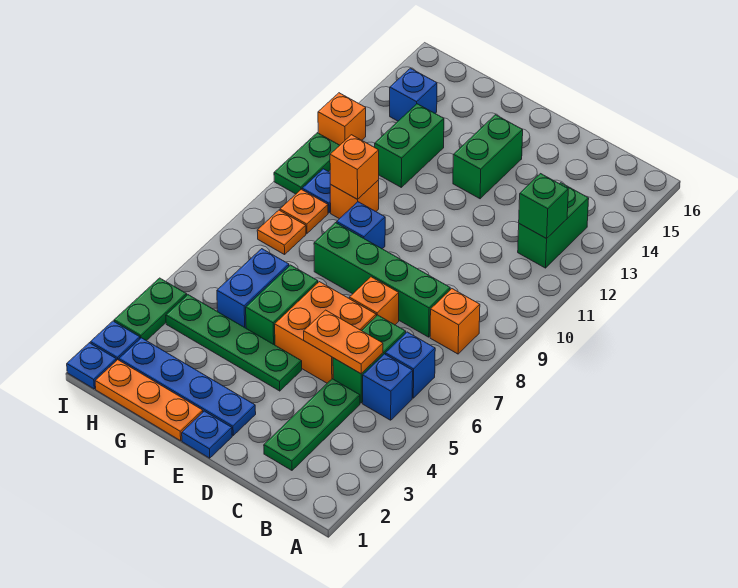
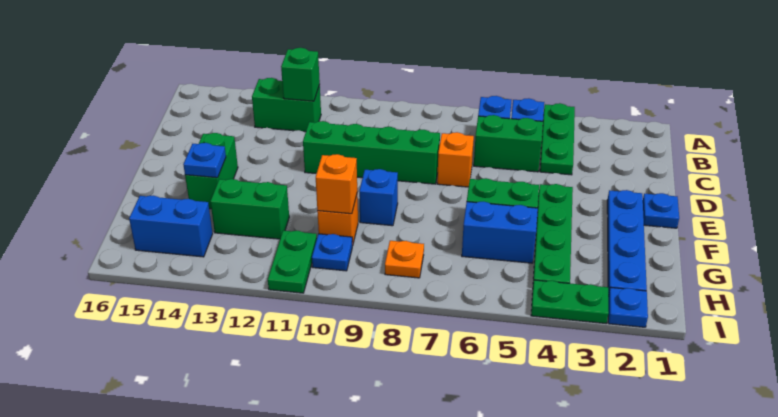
orange 1x1 brick [430,289,480,354] -> none
green 1x3 plate [264,379,360,470] -> green 1x3 plate turned to [540,103,575,175]
orange 1x2 plate [304,310,383,374] -> none
green 1x4 brick [314,223,450,337] -> green 1x4 brick turned to [303,121,440,184]
orange 2x2 brick [275,282,376,383] -> none
green 1x2 brick [453,115,523,199] -> green 1x2 brick turned to [185,133,238,209]
orange 1x3 plate [95,360,203,441] -> none
orange 1x1 plate [280,189,328,234] -> none
blue 1x1 brick [390,68,437,121] -> blue 1x2 brick [129,196,213,257]
blue 1x1 plate [67,343,116,389] -> blue 1x1 plate moved to [183,143,226,178]
green 1x2 plate [274,133,340,194] -> green 1x2 plate turned to [268,231,317,293]
orange 1x1 brick [318,93,366,145] -> none

